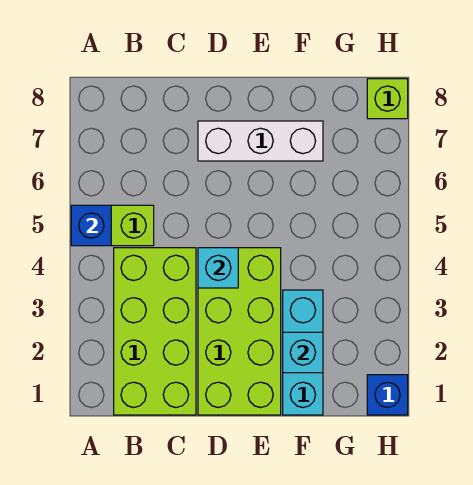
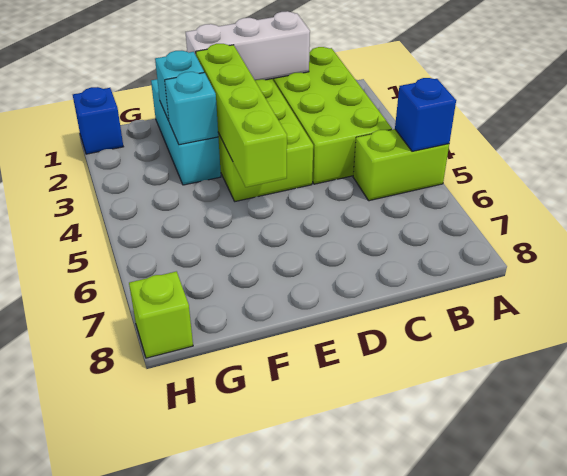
cyan 1x1 brick [198,248,238,288] -> cyan 1x1 brick moved to [165,72,218,145]
white 1x3 brick [198,121,323,161] -> white 1x3 brick moved to [186,11,310,80]
none -> lime 1x4 brick [196,44,287,187]

